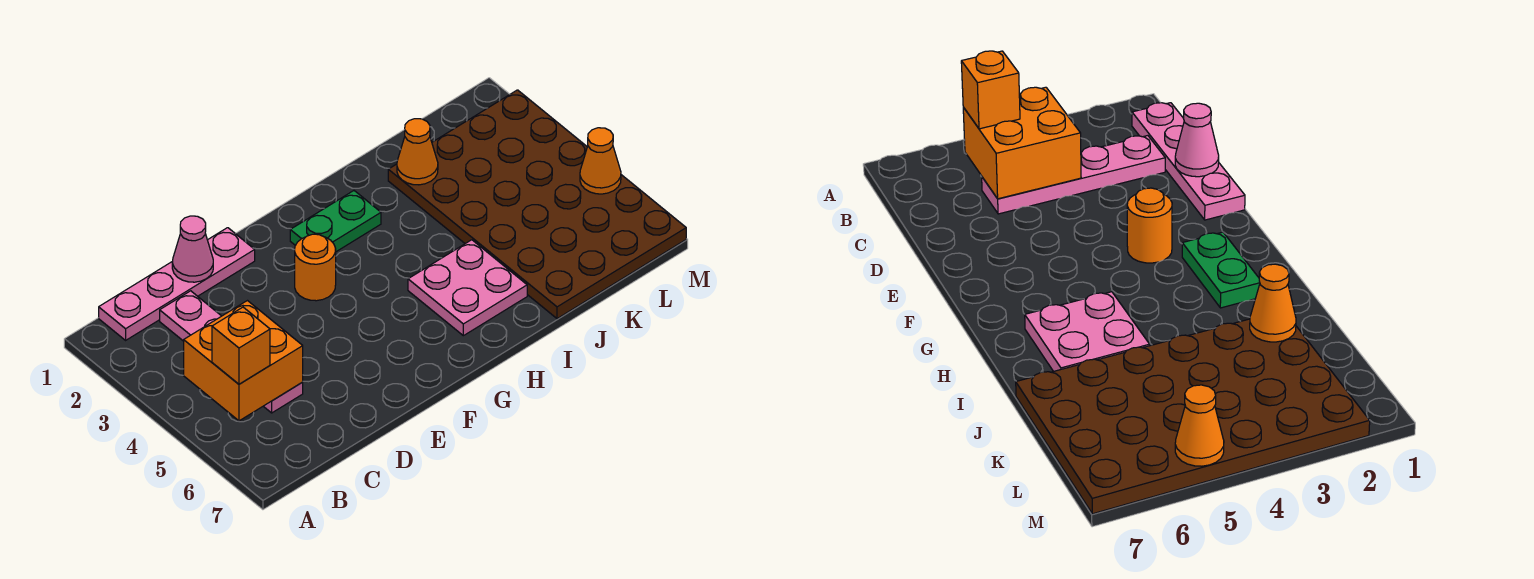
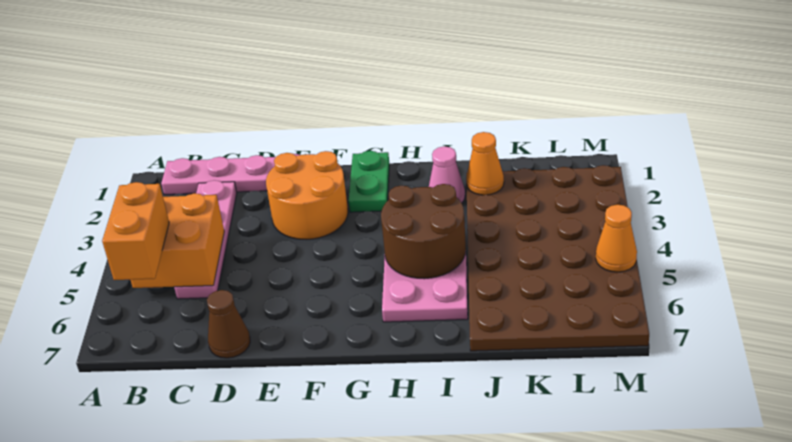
orange 1x1 brick [212,307,270,384] -> orange 1x2 brick [102,182,169,280]
pink 1x1 cone [172,216,213,282] -> pink 1x1 cone moved to [429,146,465,203]
none -> brown 1x1 cone [207,290,250,358]
orange 1x1 round brick [295,234,336,301] -> orange 2x2 round brick [266,151,348,239]
green 1x2 plate [290,191,381,252] -> green 1x2 plate turned to [349,151,389,212]
none -> brown 2x2 round brick [381,184,466,279]

